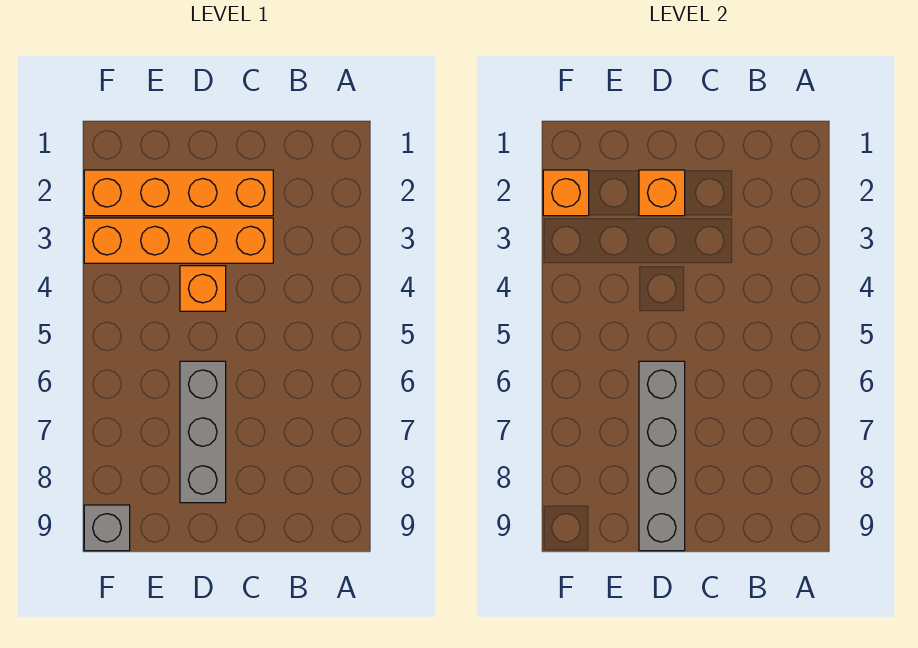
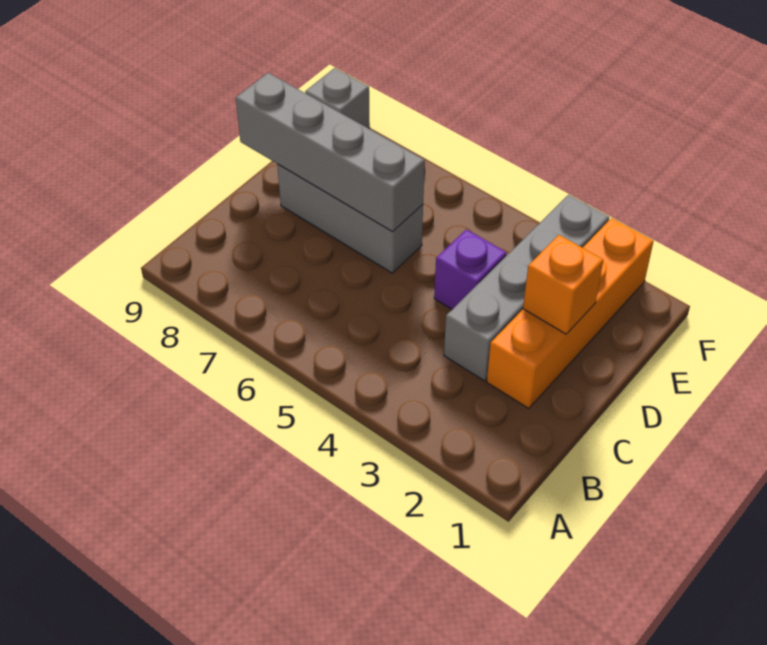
orange 1x4 brick [84,218,273,263] -> grey 1x4 brick [444,195,609,381]
orange 1x1 brick [180,266,226,311] -> purple 1x1 brick [434,229,507,309]
orange 1x1 brick [543,170,589,216] -> none

